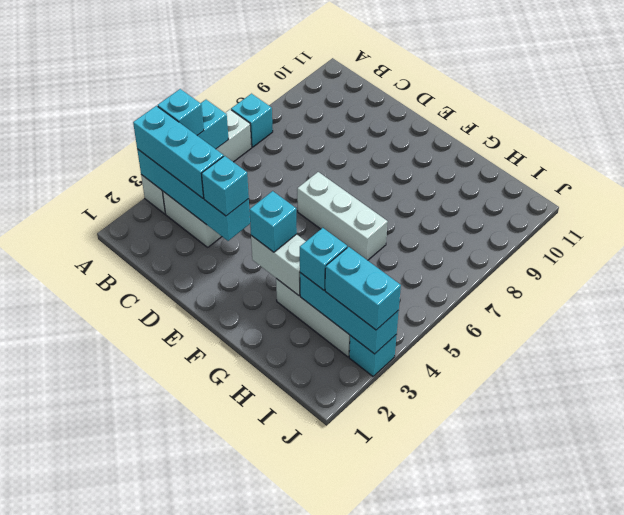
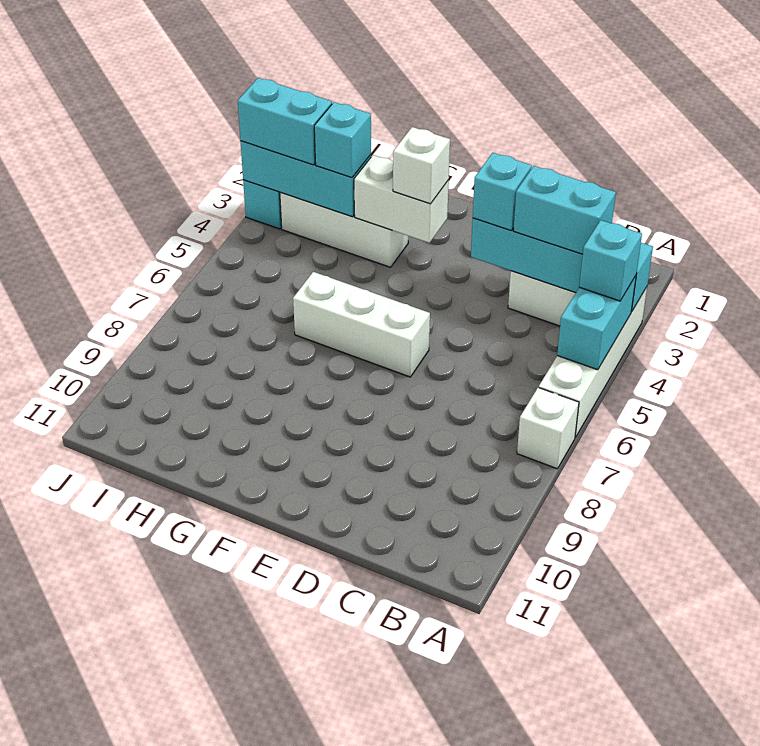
cyan 1x3 brick [133,106,224,198] -> cyan 1x2 brick [513,166,616,254]
cyan 1x1 brick [231,94,273,147] -> white 1x1 brick [517,387,579,469]
cyan 1x1 brick [249,191,297,252] -> white 1x1 brick [393,127,450,204]

